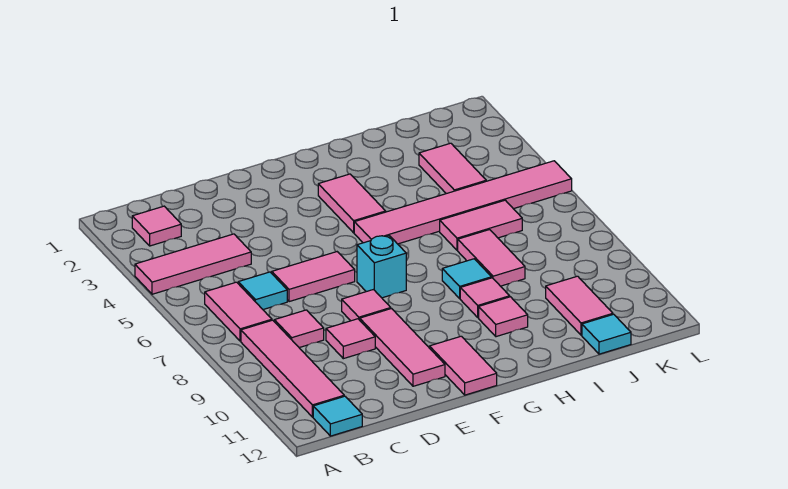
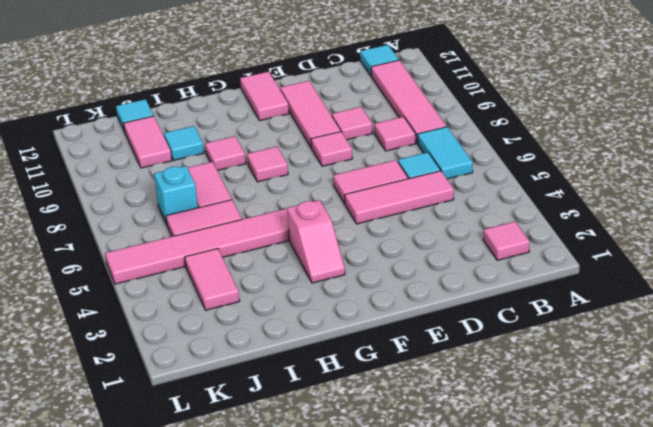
pink 1x3 tile [135,234,251,294] -> pink 1x3 tile moved to [345,171,454,224]
pink 1x2 tile [205,282,272,341] -> cyan 1x2 tile [417,127,473,179]
cyan 1x1 brick [357,235,406,298] -> cyan 1x1 brick moved to [154,166,198,224]
pink 1x2 tile [318,174,386,233] -> pink 1x2 slope [287,200,345,283]
cyan 1x1 tile [442,259,492,298] -> cyan 1x1 tile moved to [164,126,204,160]
pink 1x1 tile [479,297,528,337] -> pink 1x1 tile moved to [247,147,288,182]

